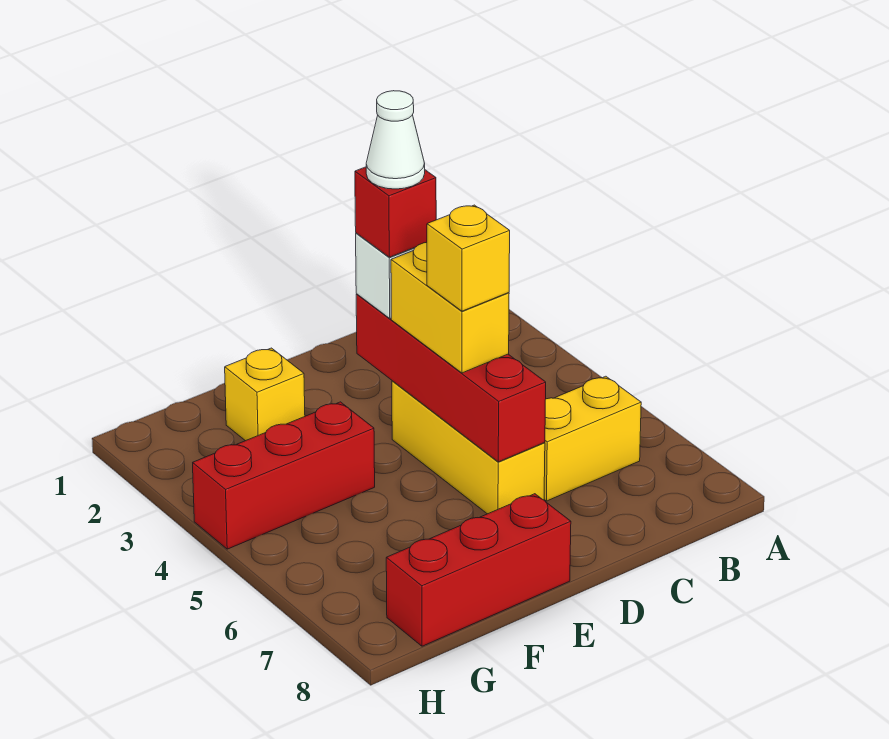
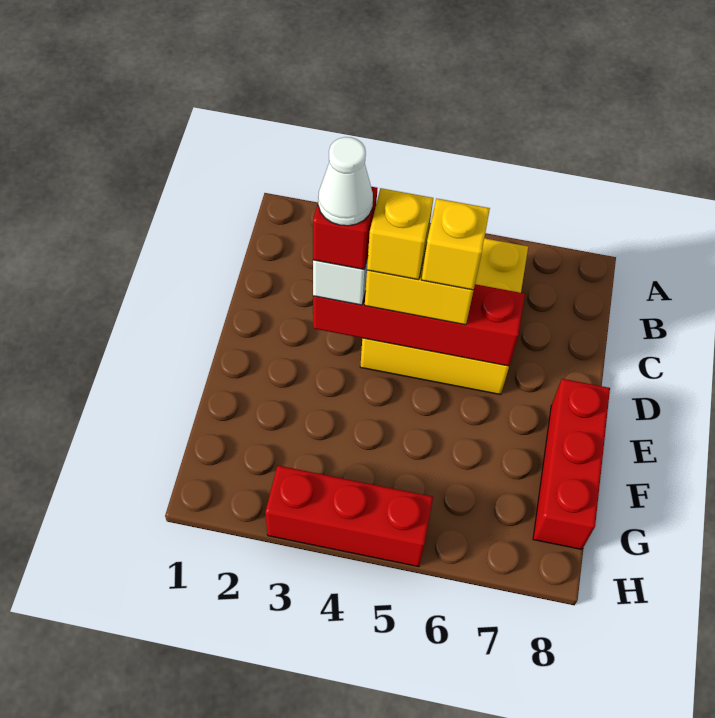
yellow 1x1 brick [225,348,305,441] -> yellow 1x1 brick moved to [367,188,433,280]
red 1x3 brick [193,402,375,549] -> red 1x3 brick turned to [265,466,433,567]

